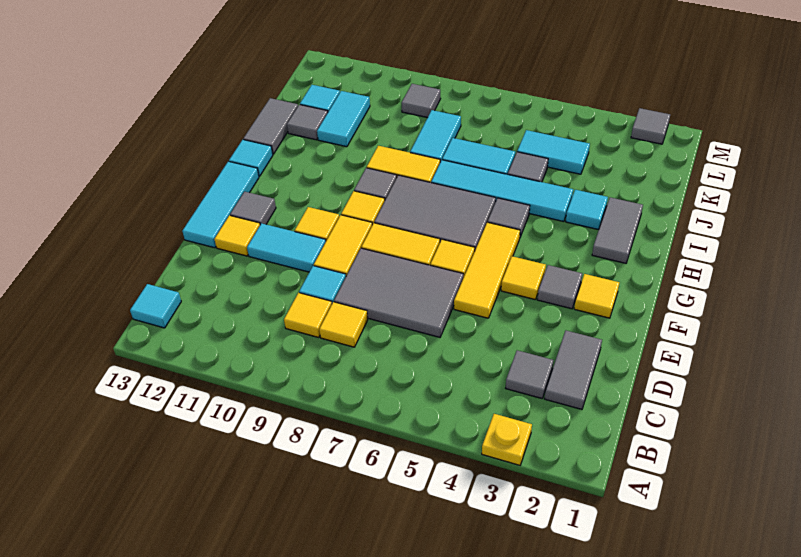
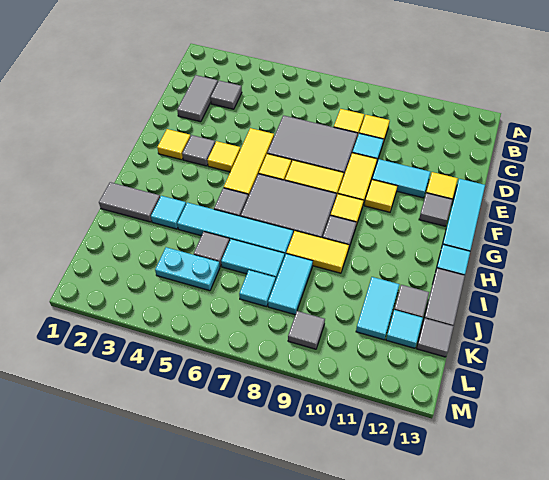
yellow 1x1 plate [482,414,532,465] -> none
cyan 1x1 tile [130,284,181,328] -> cyan 1x1 tile moved to [239,270,276,307]
grey 1x2 tile [592,197,643,263] -> grey 1x2 tile turned to [99,182,160,222]
cyan 1x2 tile [517,130,590,174] -> cyan 1x2 plate [155,247,220,291]
grey 1x1 tile [631,108,670,144] -> grey 1x1 tile moved to [416,318,454,357]

